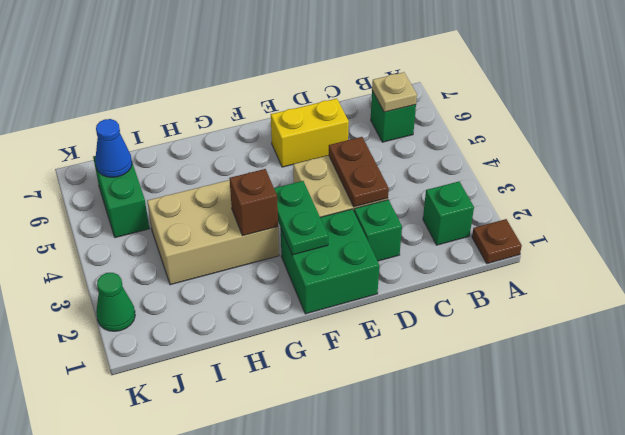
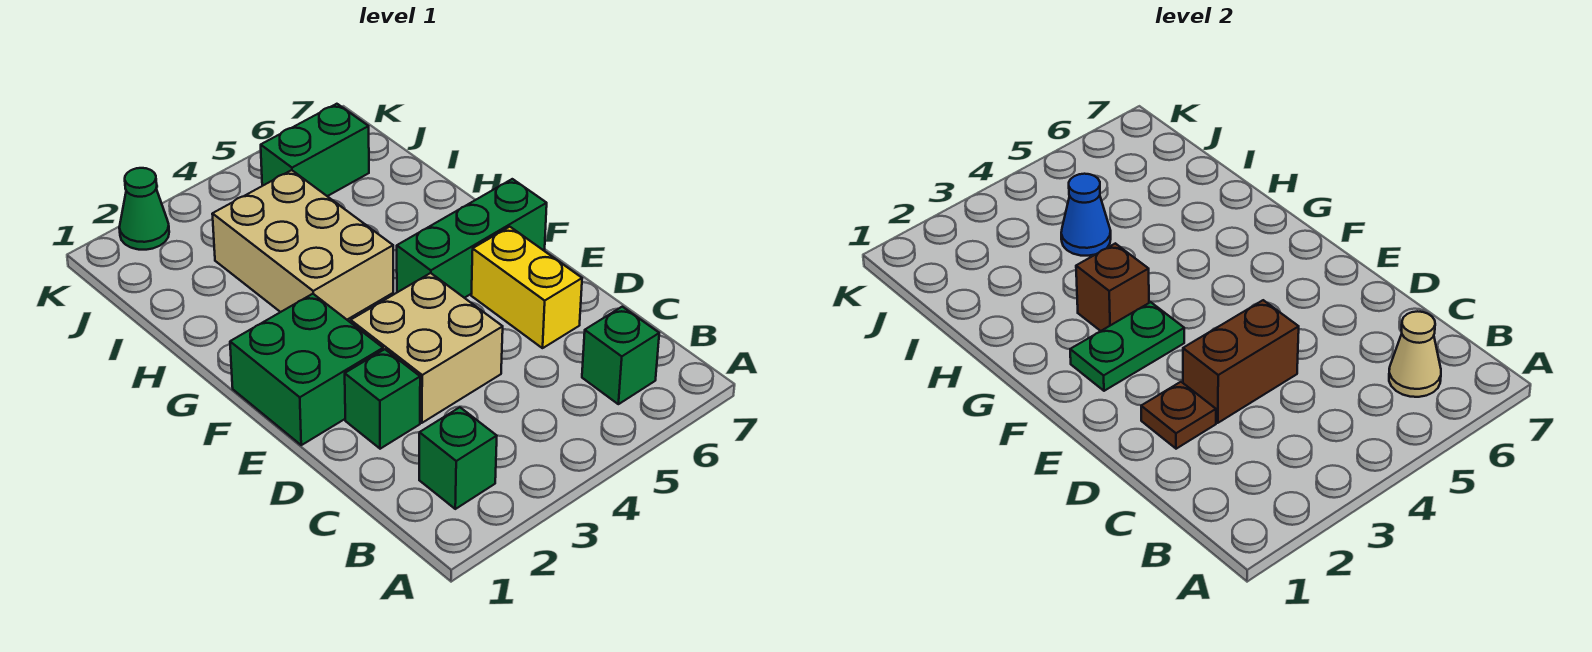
brown 1x1 plate [472,219,522,264] -> brown 1x1 plate moved to [1141,382,1216,449]
tan 1x1 plate [372,72,417,112] -> tan 1x1 cone [1389,311,1441,397]
brown 1x2 plate [329,137,389,207] -> brown 1x2 brick [1183,300,1299,423]
none -> green 1x3 brick [397,179,547,298]
blue 1x1 cone [95,119,132,177] -> blue 1x1 cone moved to [1061,174,1111,256]

